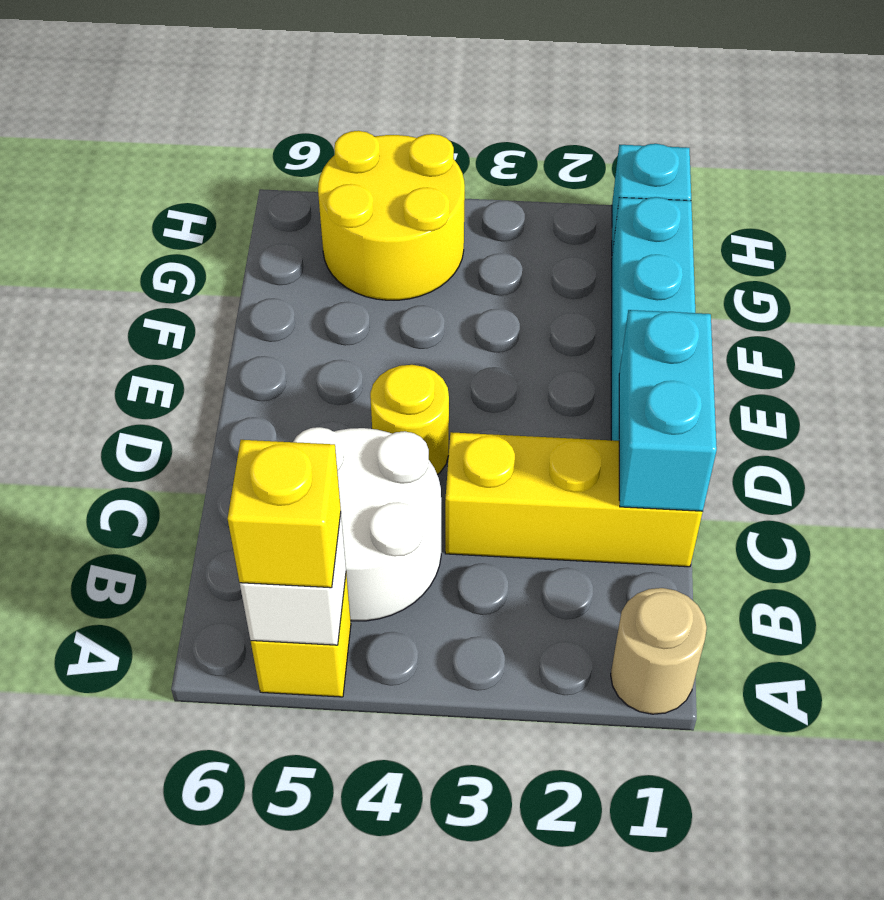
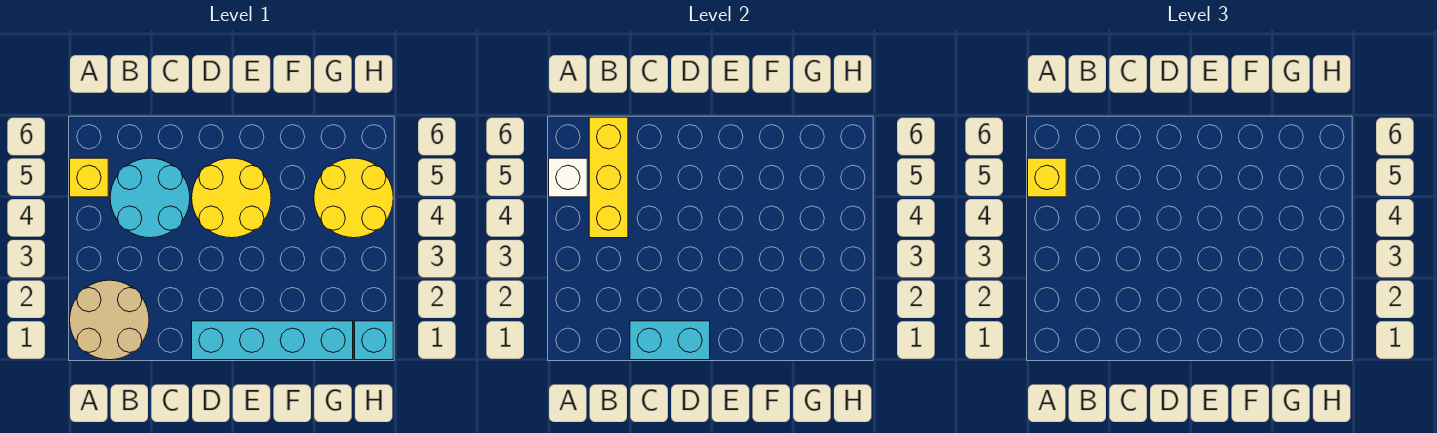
tan 1x1 round brick [611,588,707,714] -> tan 2x2 round brick [70,280,149,360]
white 2x2 round brick [293,427,441,621] -> cyan 2x2 round brick [110,158,190,238]
yellow 1x3 brick [445,432,703,567] -> yellow 1x3 brick moved to [589,117,628,238]
yellow 1x1 round brick [370,365,449,475] -> yellow 2x2 round brick [192,158,271,238]

